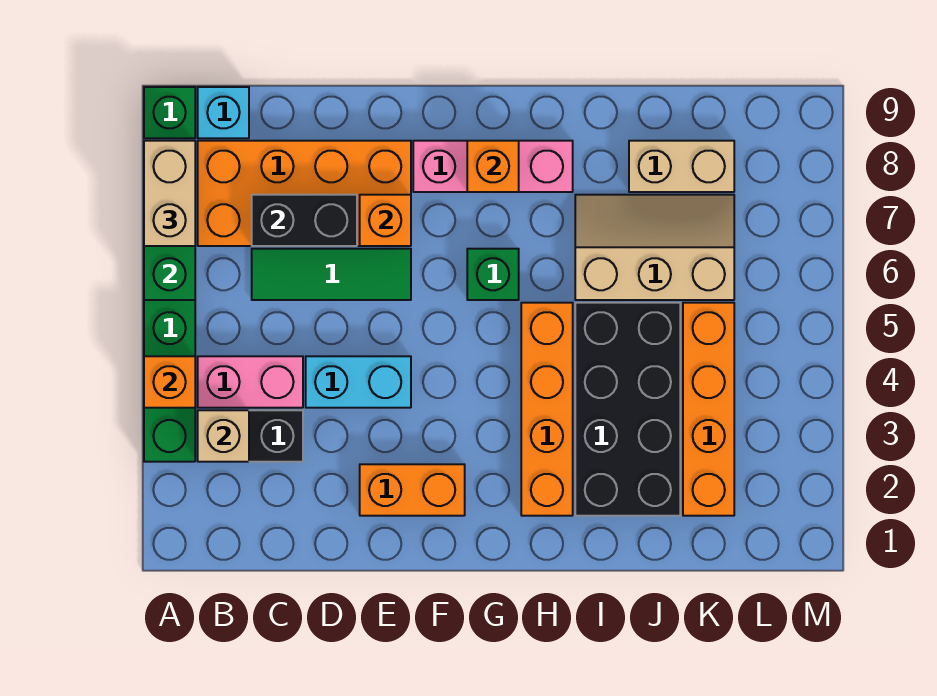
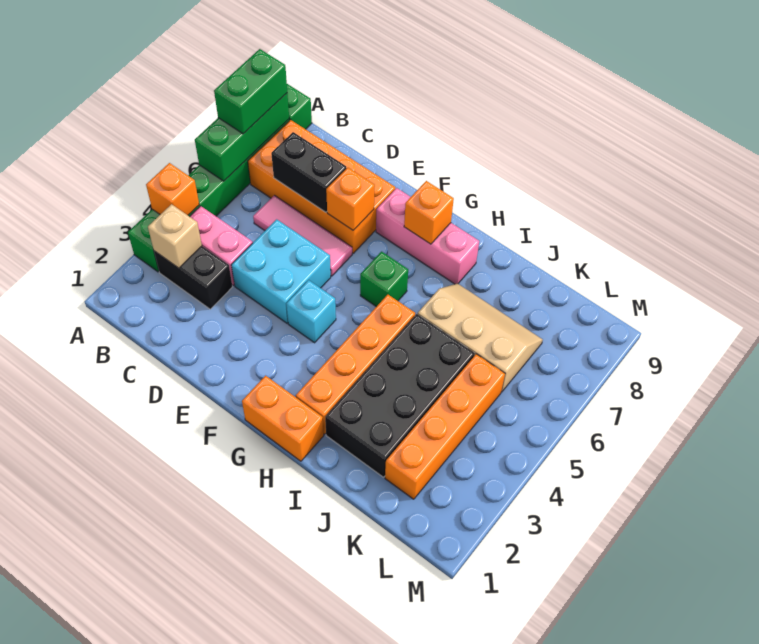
tan 1x2 brick [144,141,195,246] -> green 1x2 brick [214,49,287,134]
cyan 1x1 brick [198,87,249,138] -> cyan 1x1 brick moved to [286,280,336,343]
green 1x3 tile [252,249,411,300] -> pink 1x3 tile [253,195,352,276]
cyan 1x2 brick [306,356,411,408] -> cyan 2x2 brick [231,219,331,323]
orange 1x2 brick [360,464,465,516] -> orange 1x2 brick moved to [242,376,324,461]
tan 1x2 brick [629,141,734,192] -> none

